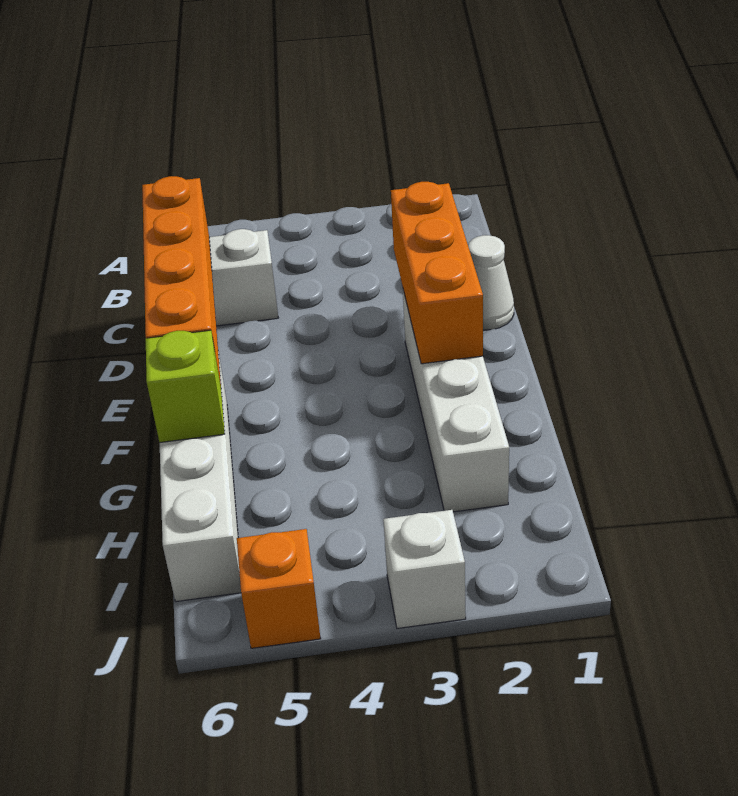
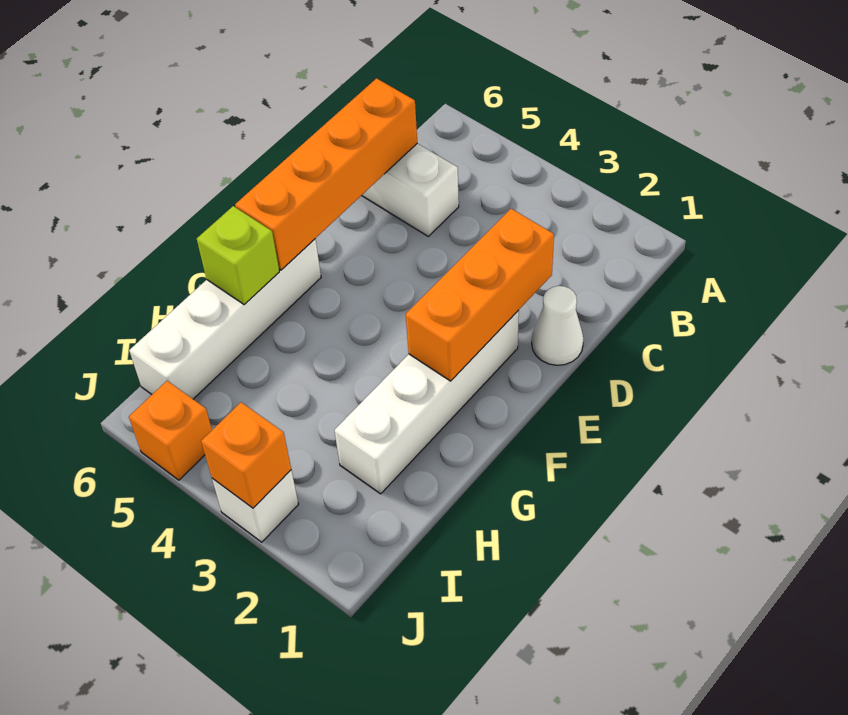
none -> orange 1x1 brick [201,402,291,508]

